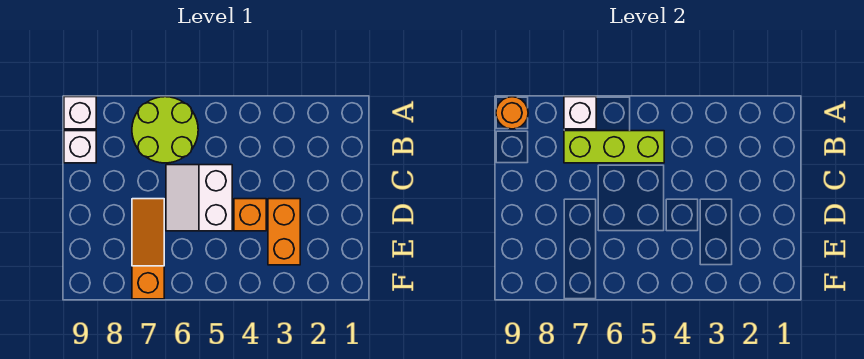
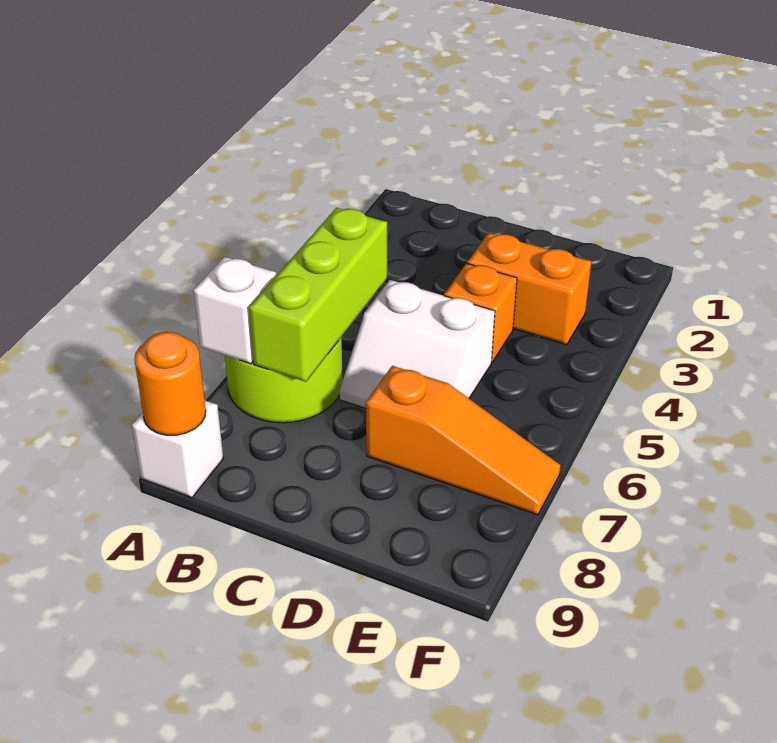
white 1x1 brick [64,131,96,163] -> none
orange 1x3 slope [132,199,164,299] -> orange 1x3 slope turned to [366,366,561,515]

